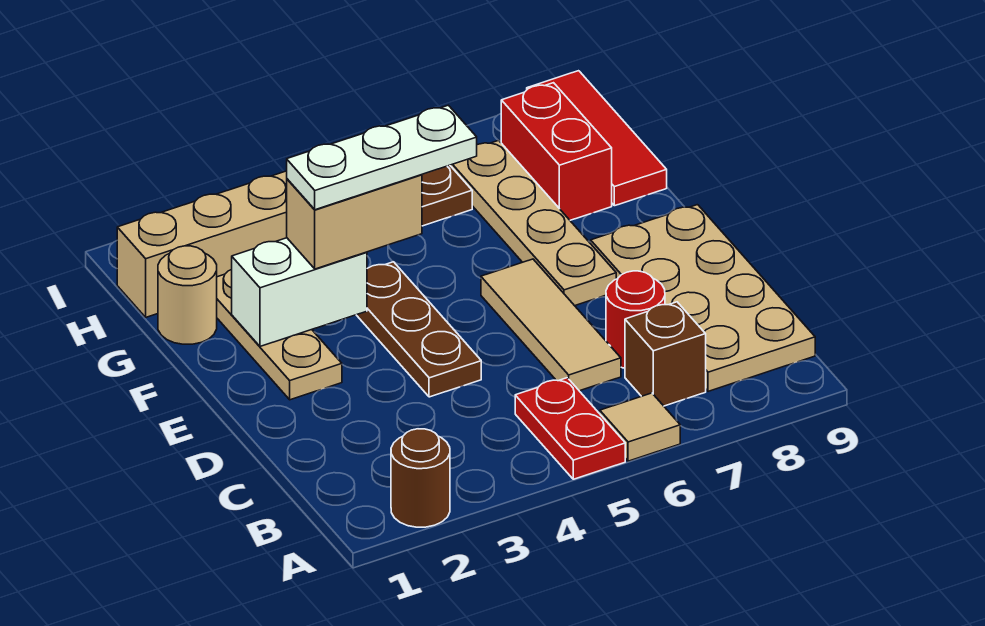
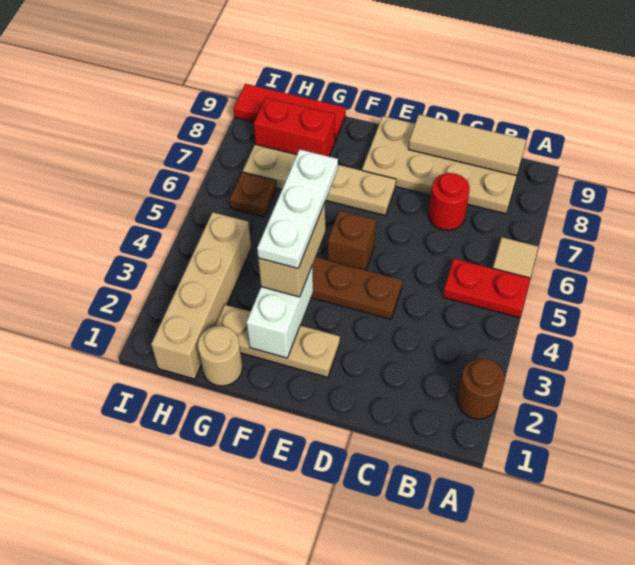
brown 1x1 brick [625,302,706,406] -> brown 1x1 brick moved to [328,211,376,270]
tan 1x3 tile [481,259,621,391] -> tan 1x3 tile moved to [409,115,526,176]

